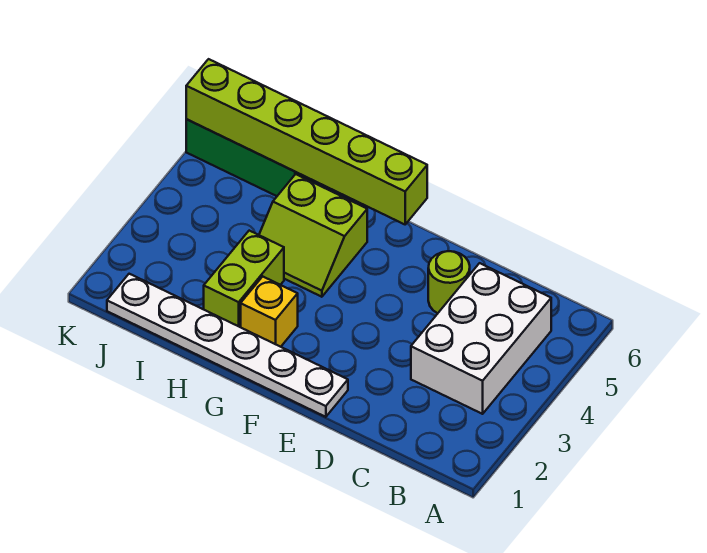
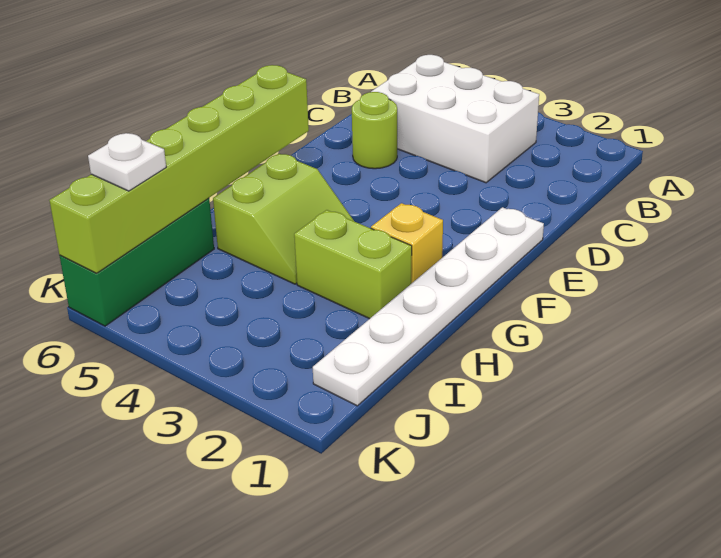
none -> white 1x1 plate [88,133,166,191]

